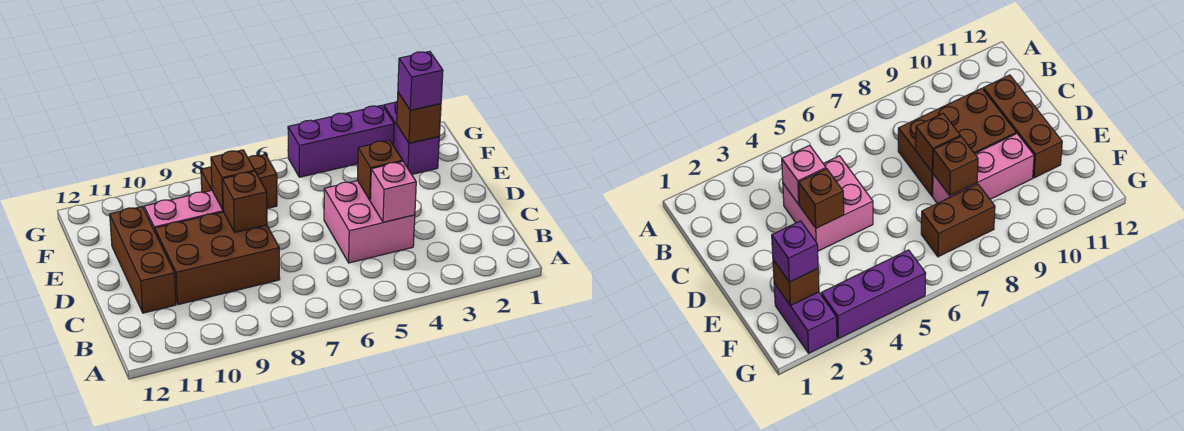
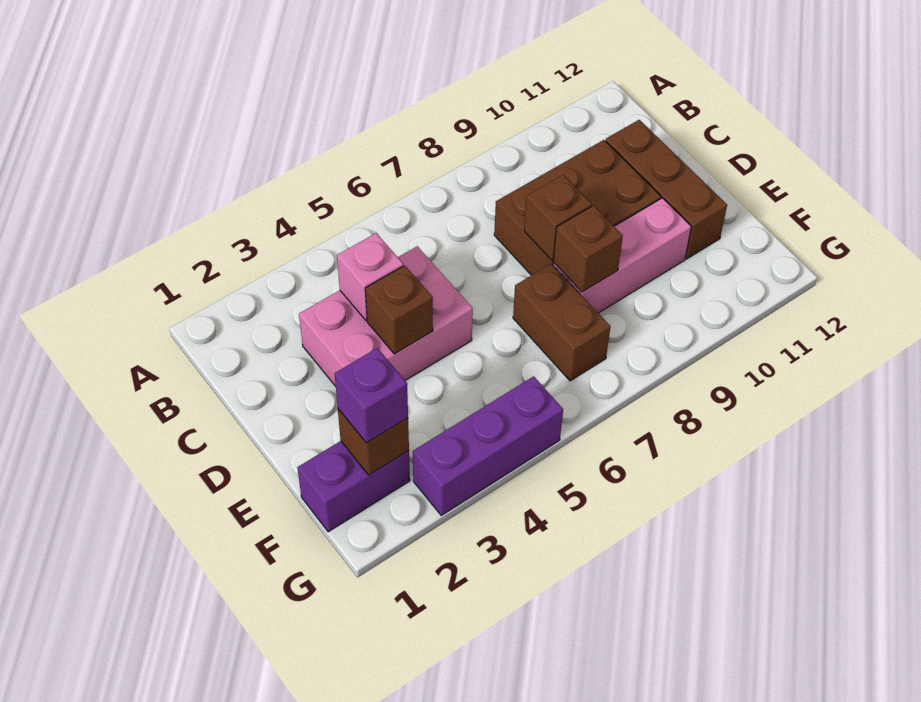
pink 2x2 brick [324,181,415,263] -> pink 2x3 brick [299,246,473,386]
purple 1x2 brick [384,102,439,174] -> purple 1x2 brick turned to [297,441,410,532]
brown 1x2 brick [201,155,277,208] -> brown 1x2 brick turned to [513,264,610,381]

